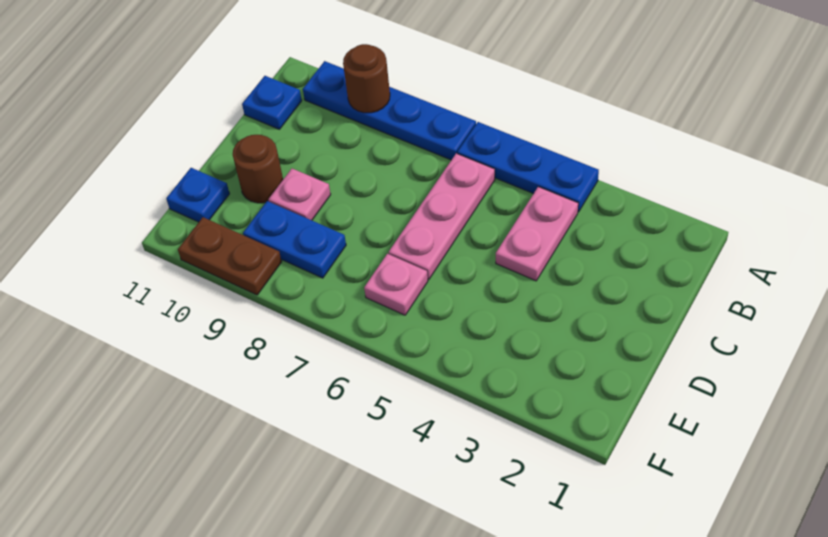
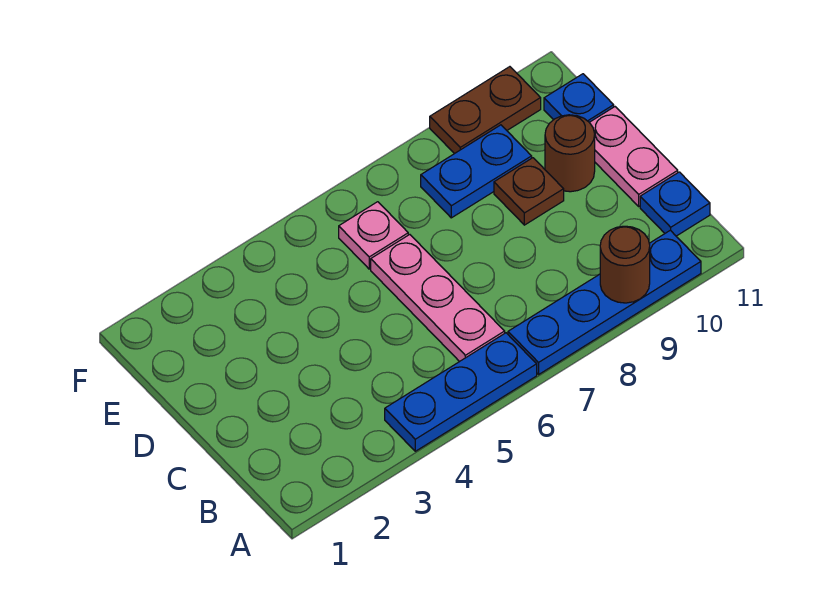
pink 1x2 plate [496,187,578,281] -> pink 1x2 plate moved to [589,107,678,206]
pink 1x1 plate [268,169,331,220] -> brown 1x1 plate [494,158,564,225]

